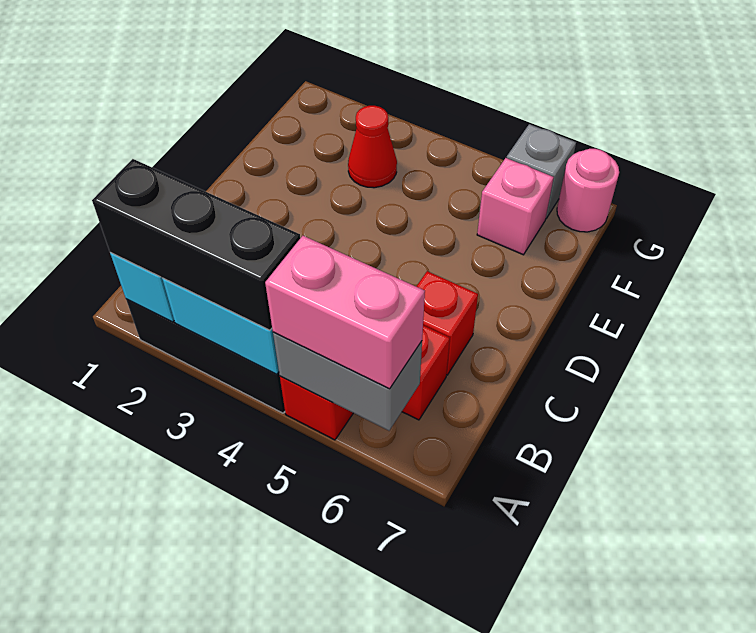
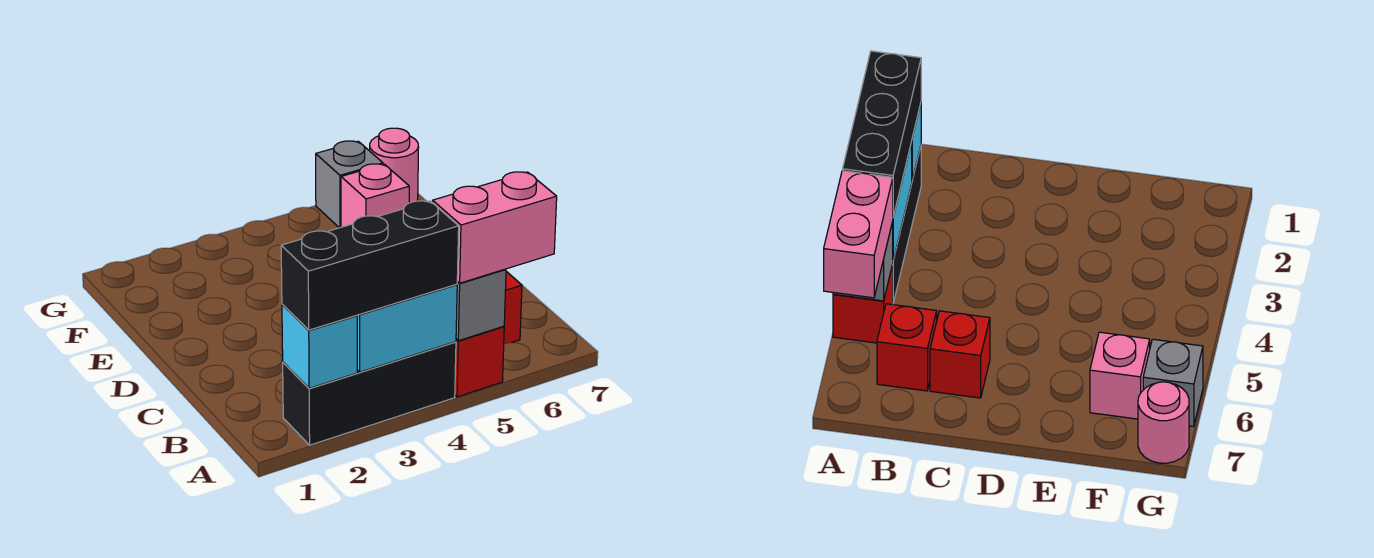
grey 1x2 brick [273,332,422,431] -> grey 1x1 brick [456,269,506,341]
red 1x1 cone [348,106,397,188] -> none

